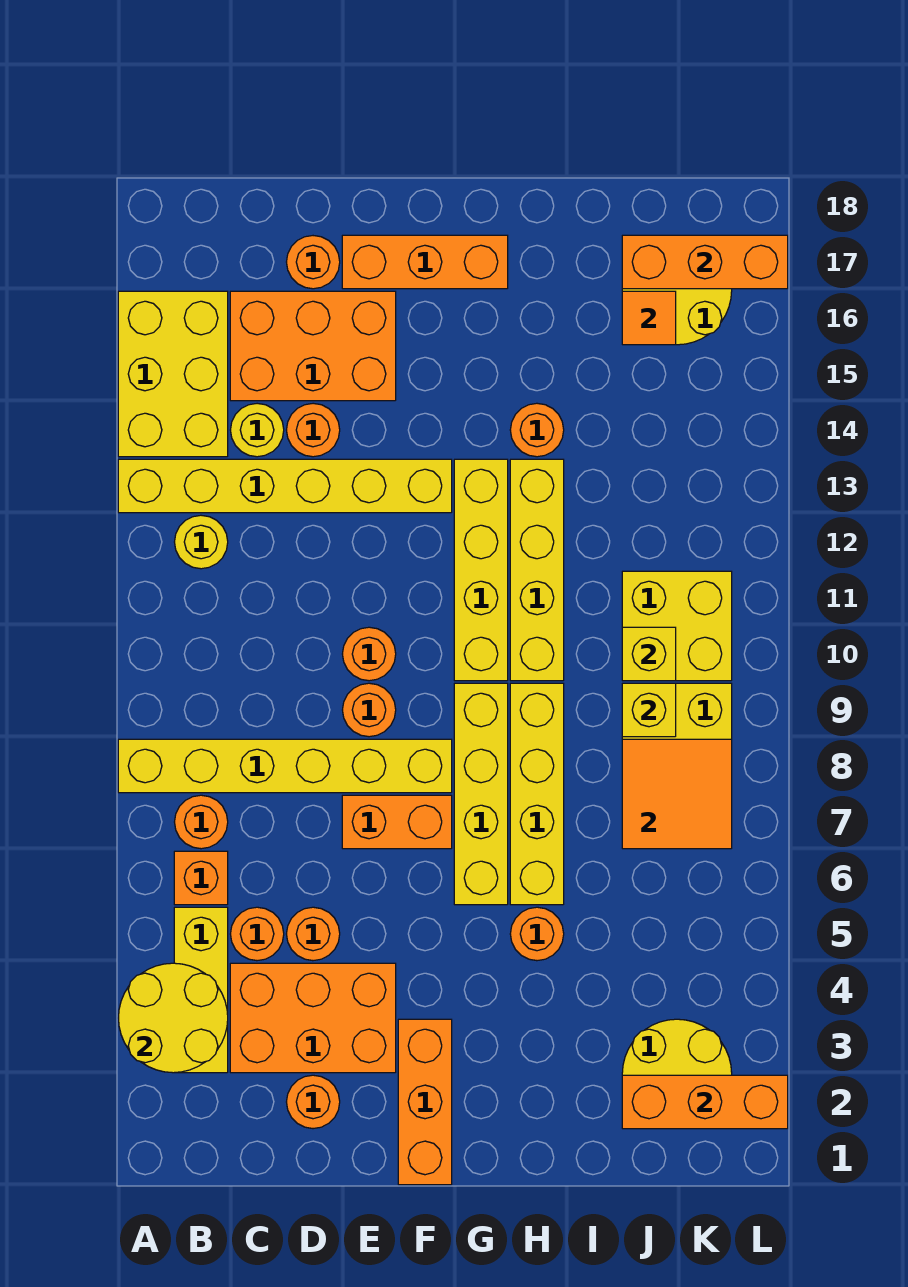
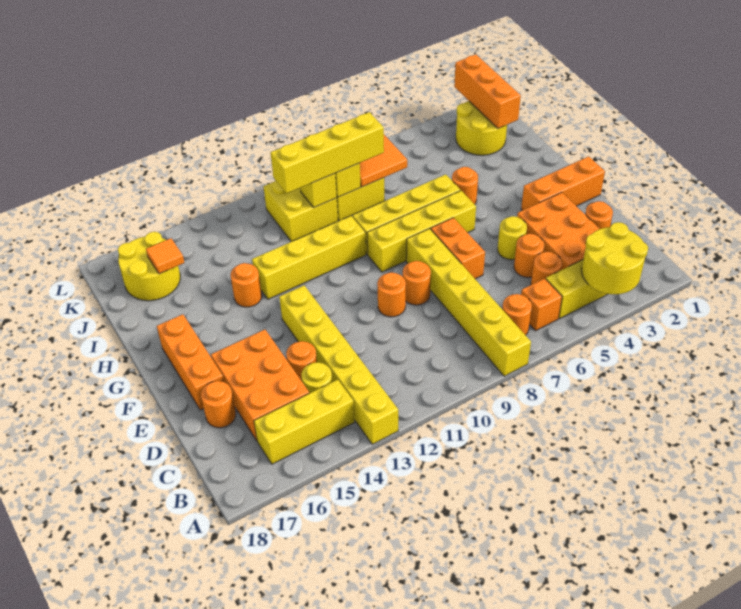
yellow 2x3 brick [118,291,228,457] -> yellow 1x3 brick [254,380,355,464]
yellow 1x1 round brick [175,515,228,569] -> yellow 1x1 round brick moved to [498,216,527,260]
yellow 1x4 brick [454,459,508,681] -> yellow 1x4 brick moved to [270,112,384,194]
orange 1x3 brick [622,235,788,289] -> none

